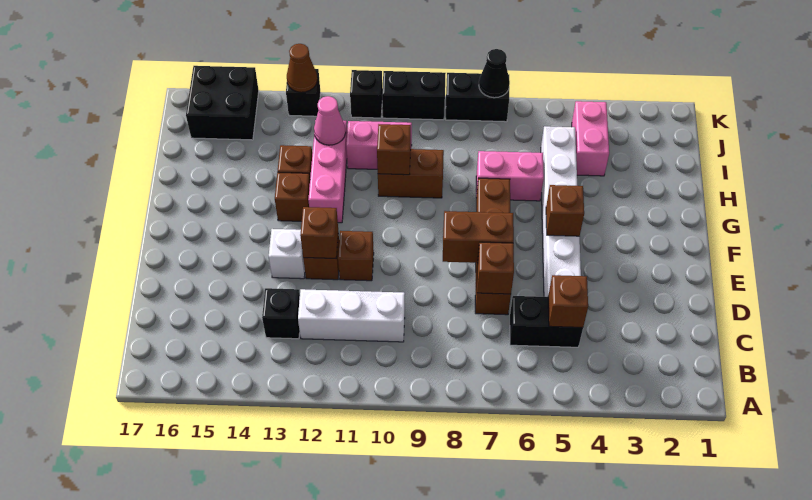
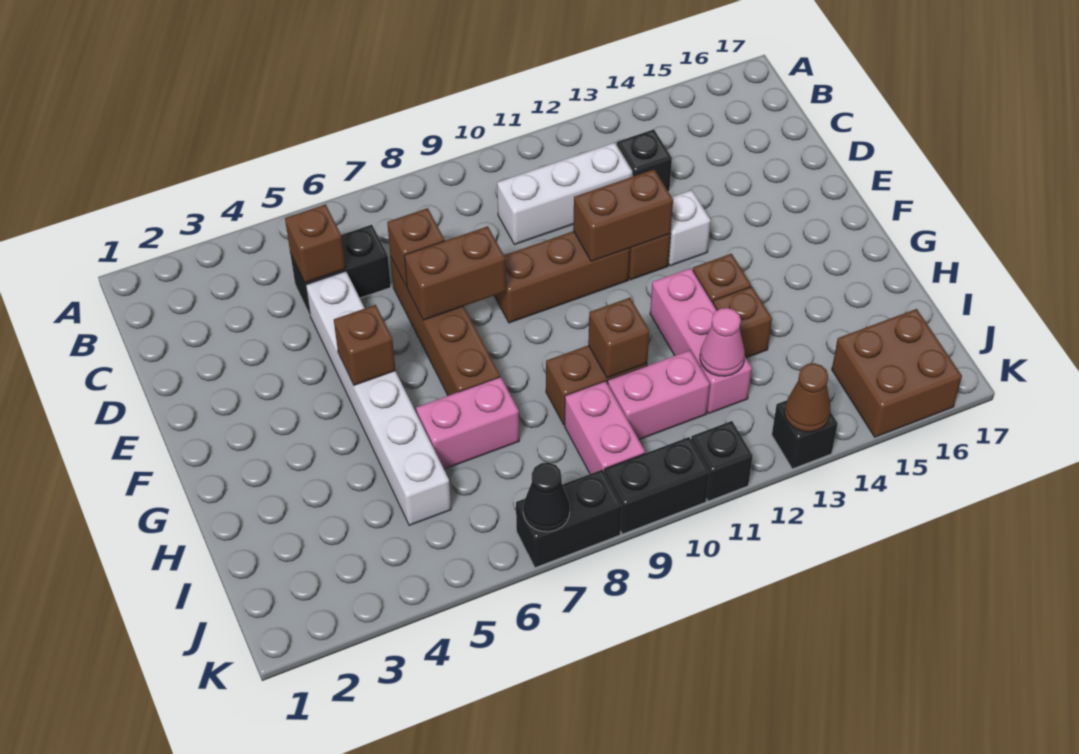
brown 1x1 brick [338,231,374,281] -> brown 1x3 brick [494,231,630,323]
brown 1x1 brick [300,207,338,258] -> brown 1x2 brick [573,169,673,261]
pink 1x2 brick [572,101,609,176] -> pink 1x2 brick moved to [565,381,645,474]
black 2x2 brick [186,66,259,140] -> brown 2x2 brick [832,309,962,437]

